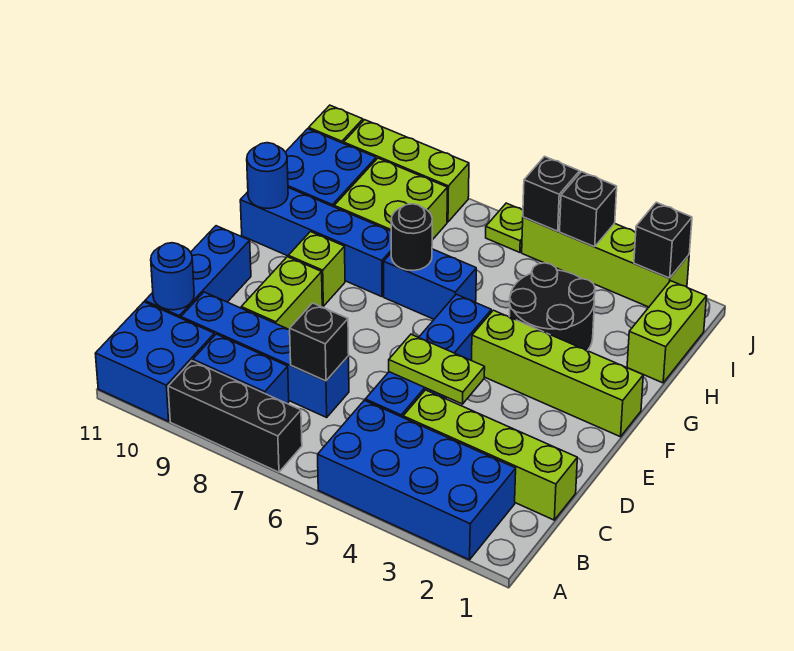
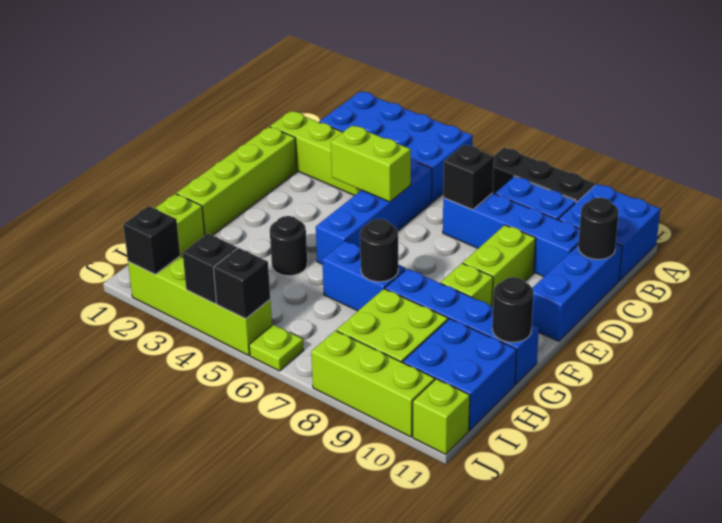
blue 1x1 round brick [151,243,194,310] -> black 1x1 round brick [578,197,619,260]
lime 1x2 plate [389,334,485,404] -> lime 1x2 brick [331,125,411,202]
lime 1x4 brick [472,310,643,437] -> lime 1x4 brick turned to [177,127,297,235]
black 2x2 round brick [509,263,595,351] -> black 1x1 round brick [270,216,307,276]
blue 1x1 round brick [247,143,288,209] -> black 1x1 round brick [492,277,534,342]

